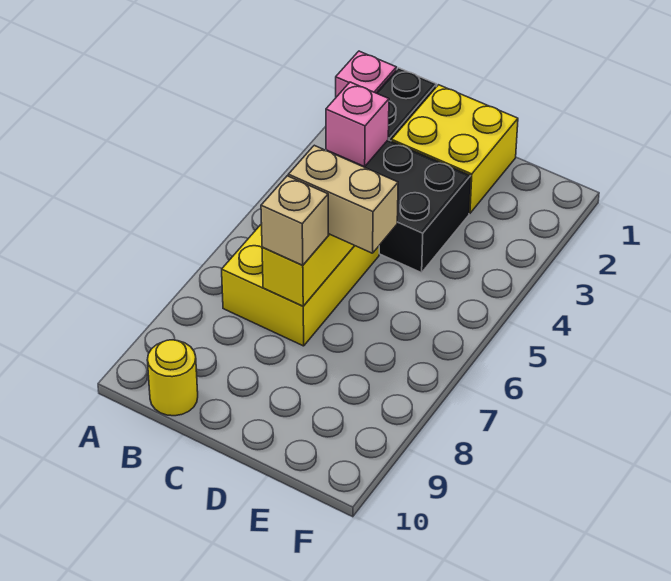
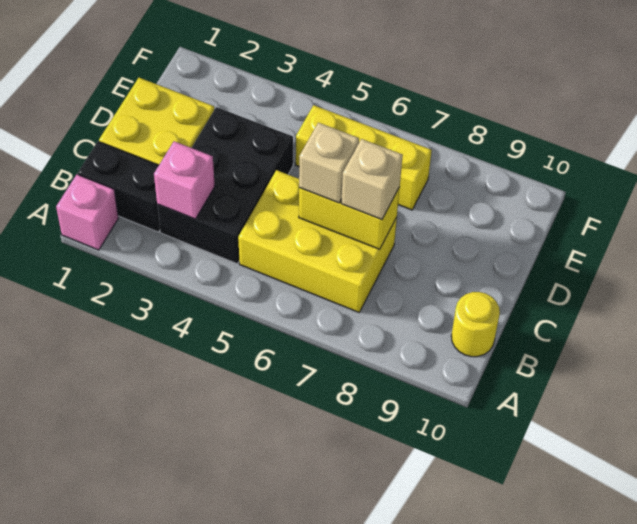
tan 1x2 brick [288,145,398,253] -> tan 1x1 brick [299,123,359,203]
none -> yellow 1x3 brick [296,105,432,210]

